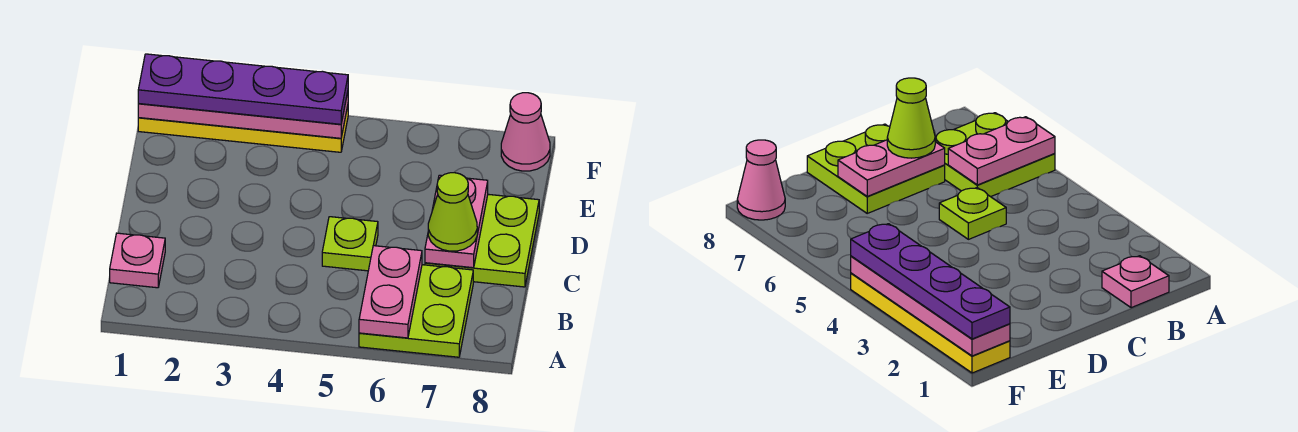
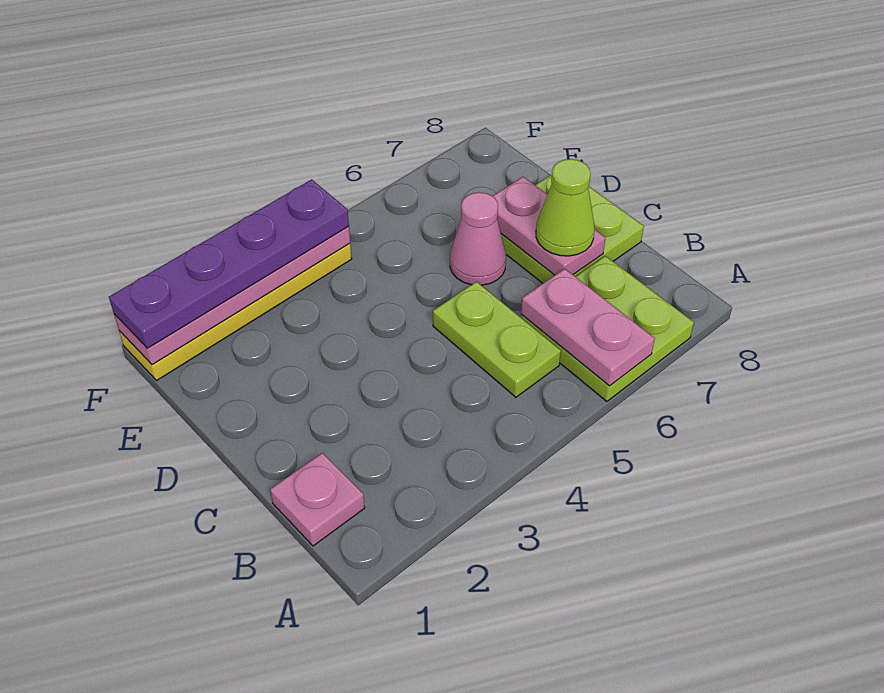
lime 1x1 plate [322,217,378,271] -> lime 1x2 plate [433,282,561,397]
pink 1x1 cone [501,93,550,171] -> pink 1x1 cone moved to [450,192,506,285]

